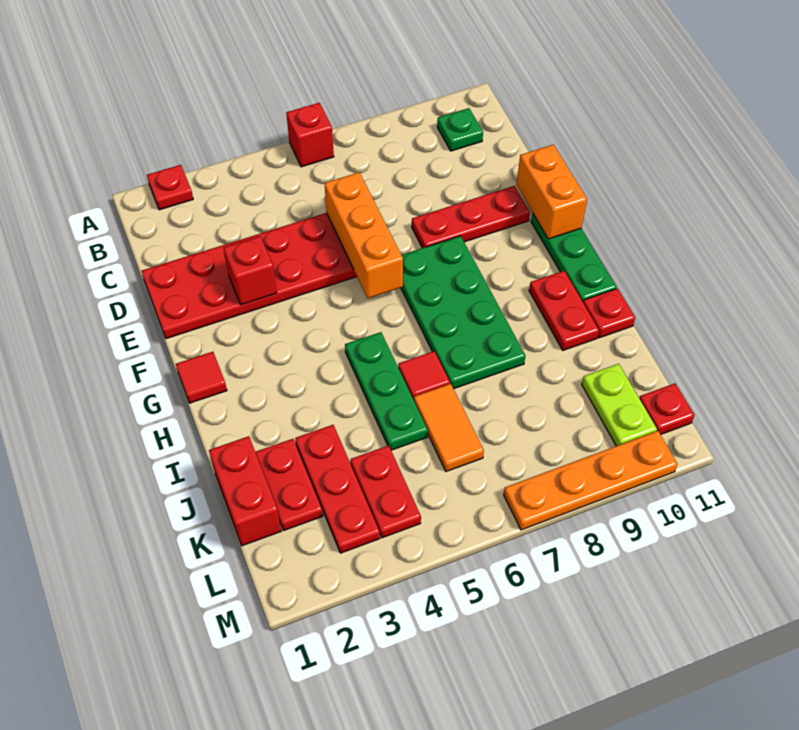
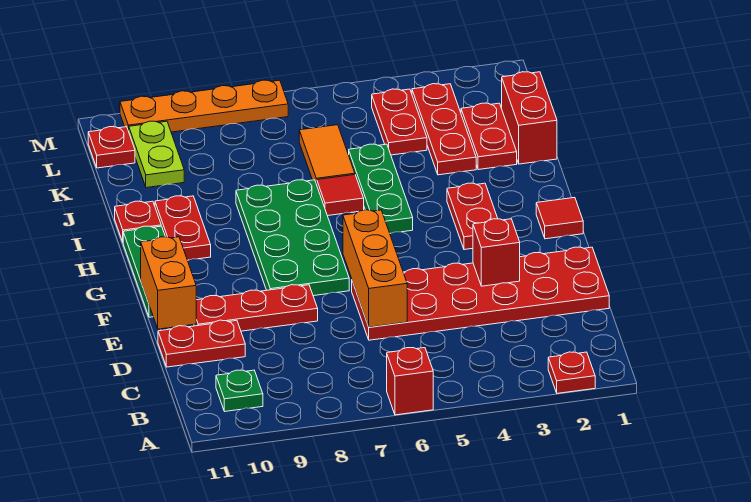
none -> red 1x2 plate [158,320,245,367]
none -> red 1x2 plate [447,183,498,250]

